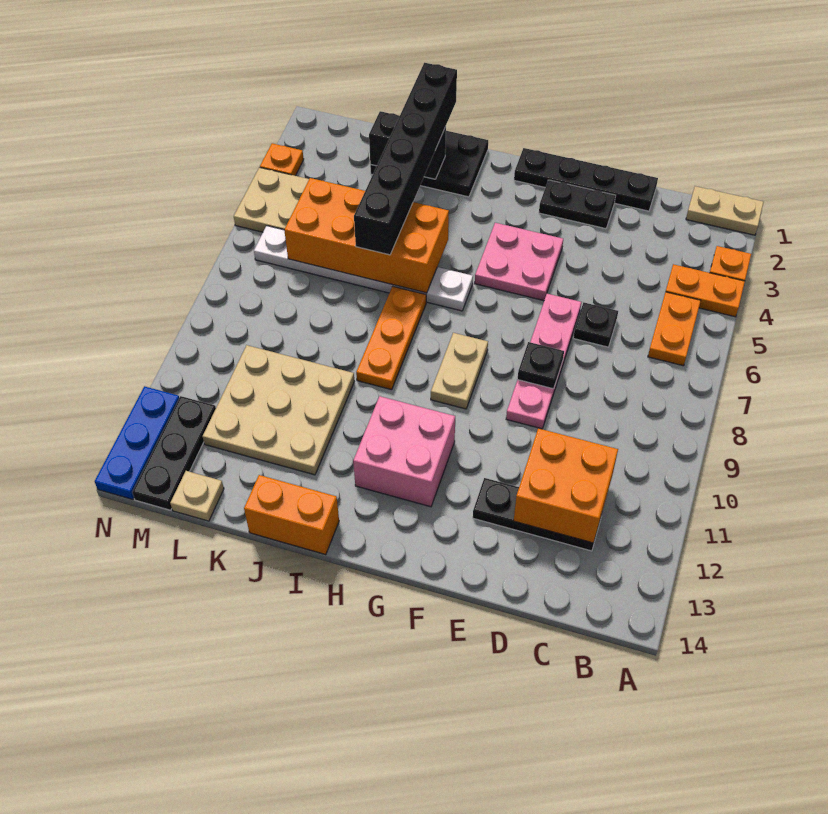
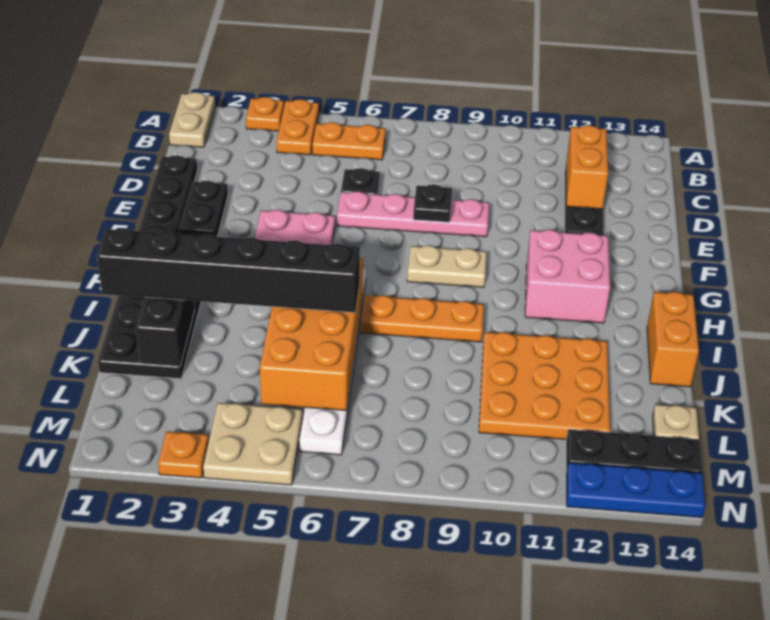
orange 2x2 brick [514,428,618,543] -> orange 1x2 brick [566,125,608,209]
tan 3x3 plate [203,345,354,475] -> orange 3x3 plate [479,332,610,440]

